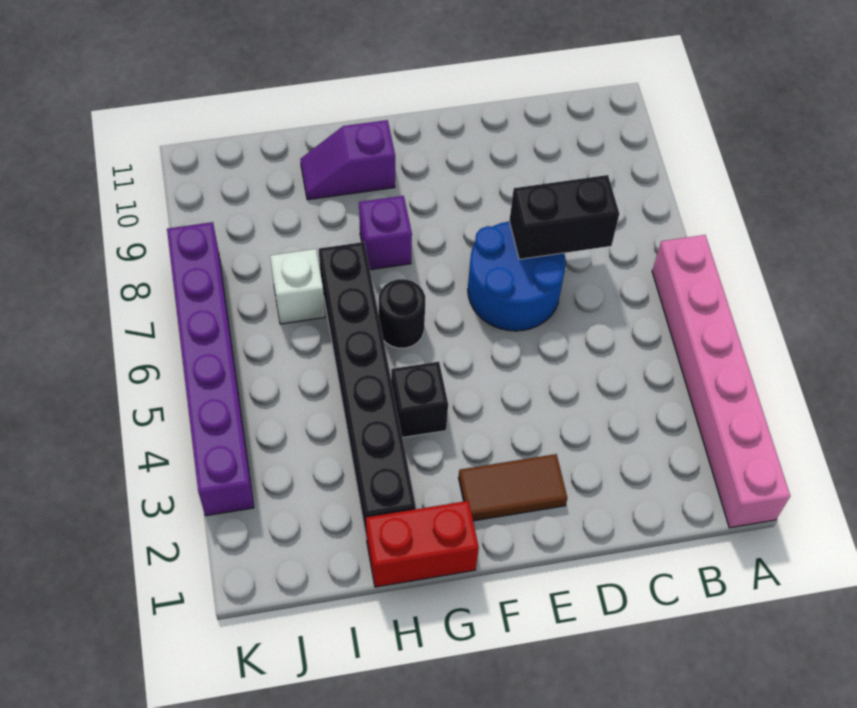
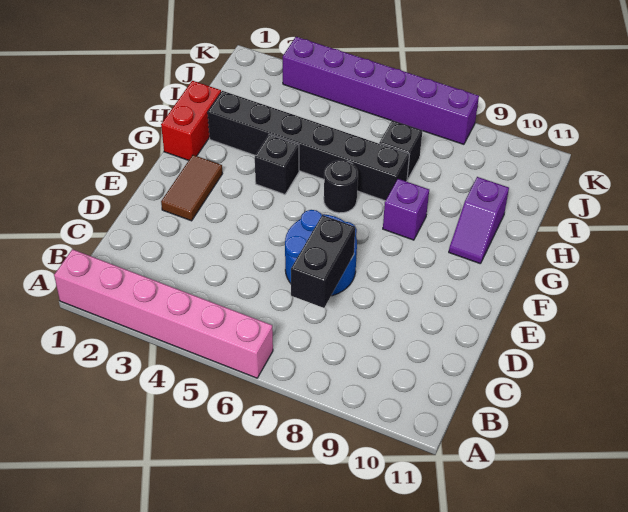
purple 1x2 slope [300,120,395,200] -> purple 1x2 slope turned to [449,177,509,264]
white 1x1 brick [270,249,325,324] -> black 1x1 brick [379,120,422,180]

